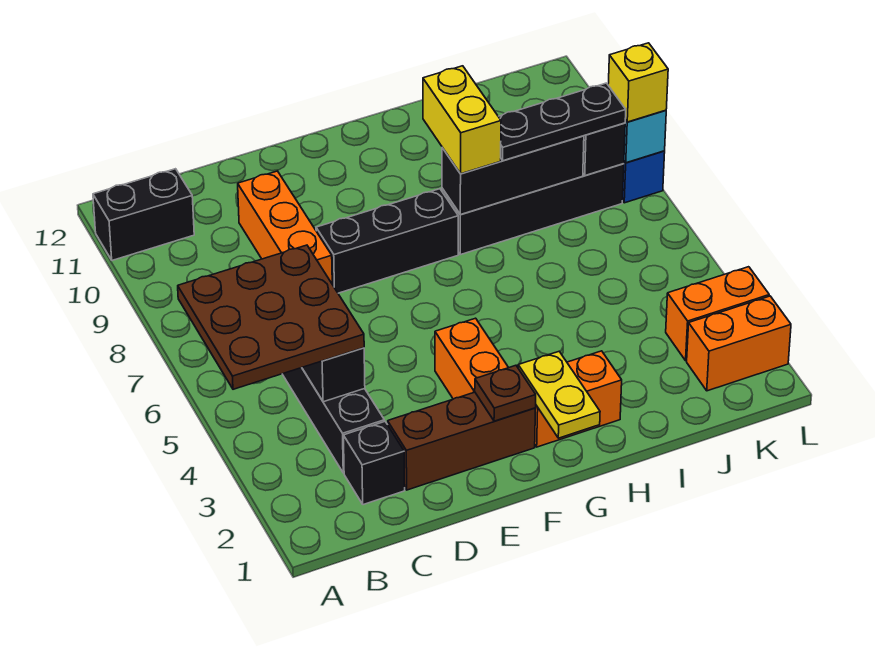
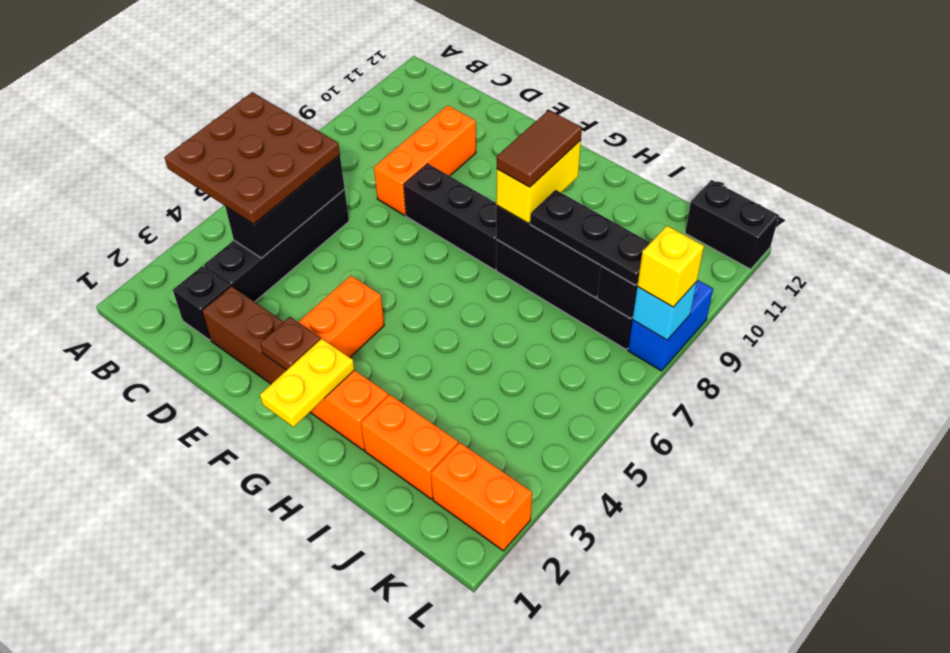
black 1x2 brick [93,169,194,260] -> black 1x2 brick moved to [685,180,779,269]
none -> brown 1x2 tile [497,110,582,187]
orange 1x2 brick [666,267,769,361] -> orange 1x2 brick moved to [361,395,458,499]

